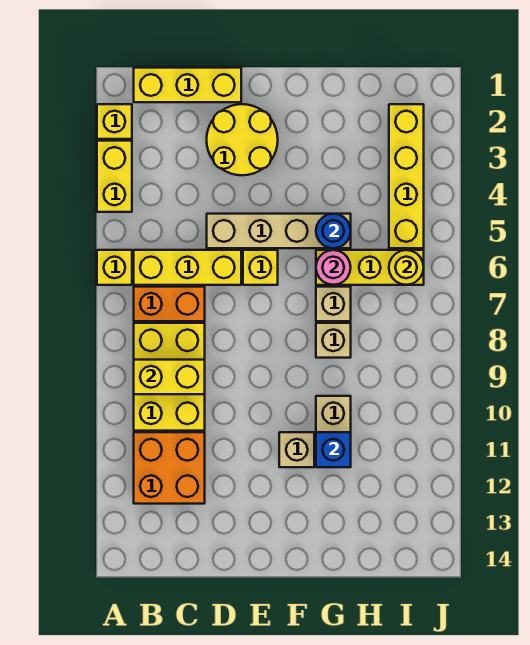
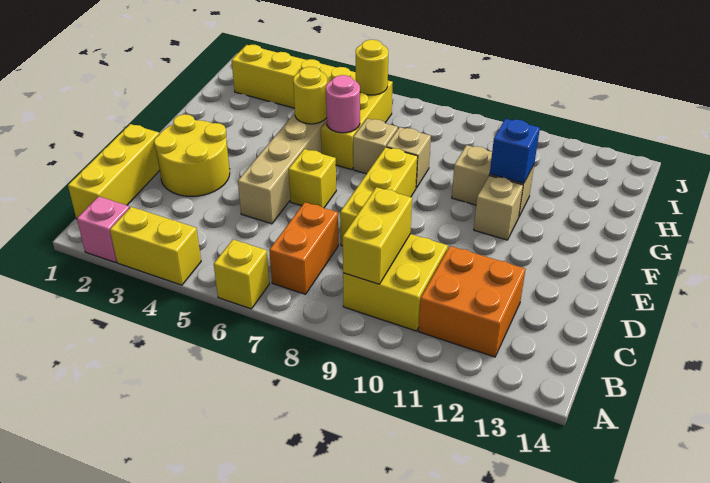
yellow 1x1 brick [97,104,132,139] -> pink 1x1 brick [77,196,130,262]
yellow 1x3 brick [134,250,241,285] -> yellow 1x3 brick moved to [340,147,418,246]
yellow 2x3 brick [134,323,205,431] -> yellow 2x2 brick [343,234,448,331]
blue 1x1 round brick [316,214,351,248] -> yellow 1x1 round brick [293,67,327,124]

